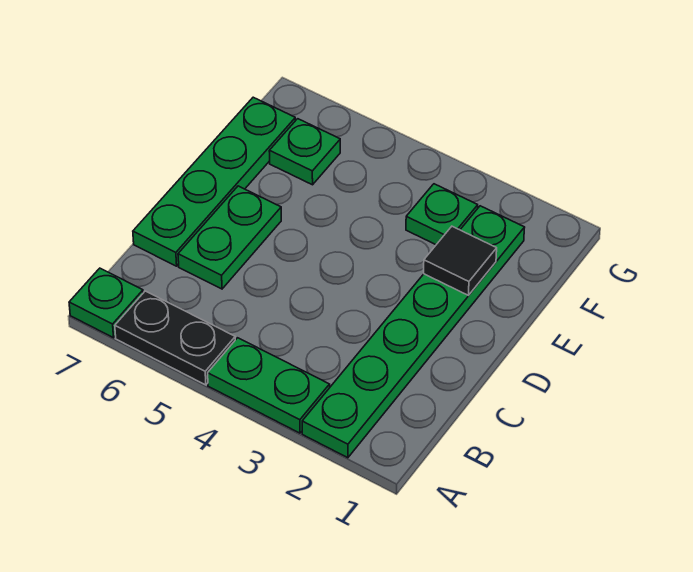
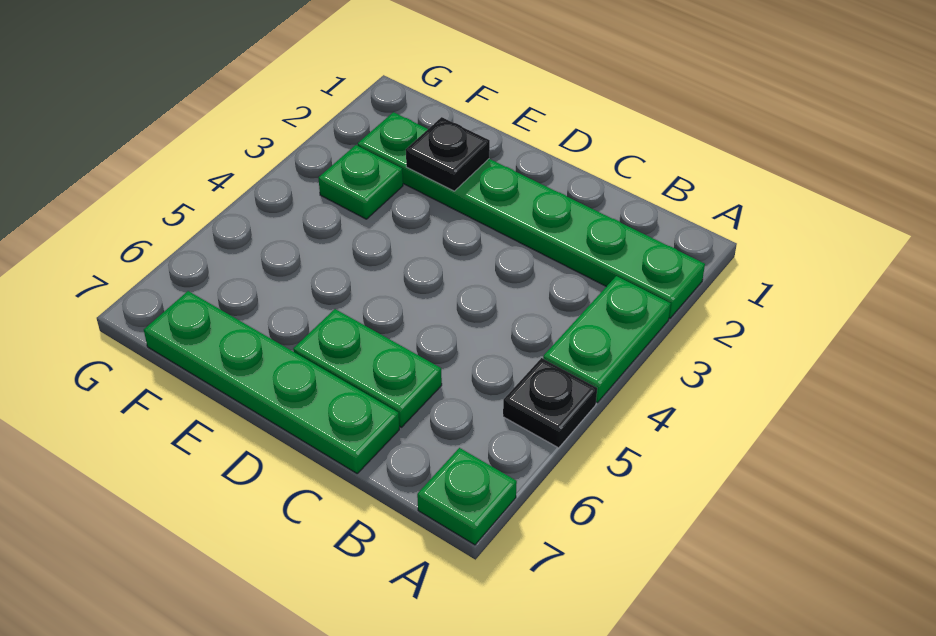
black 1x2 plate [115,291,235,385] -> black 1x1 plate [503,358,597,448]
black 1x1 tile [424,226,497,295] -> black 1x1 plate [406,117,490,191]
green 1x1 plate [269,119,340,185] -> none

